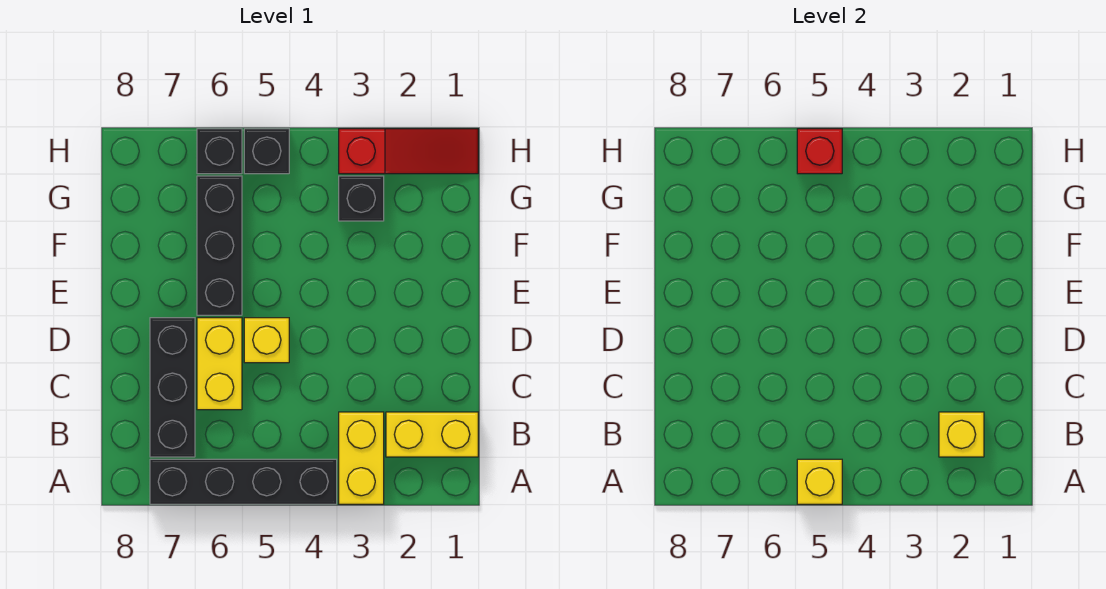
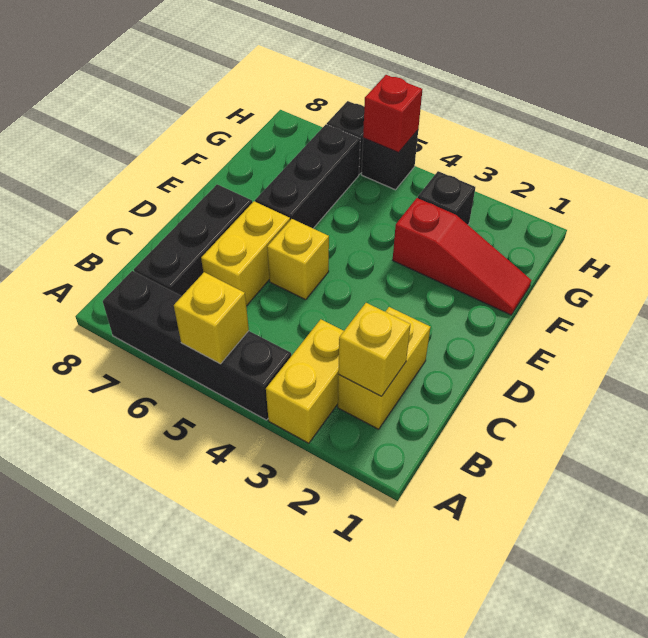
yellow 1x2 brick [386,412,478,457] -> yellow 1x2 brick turned to [338,307,431,429]
red 1x3 slope [339,129,478,174] -> red 1x3 slope moved to [393,198,531,315]

